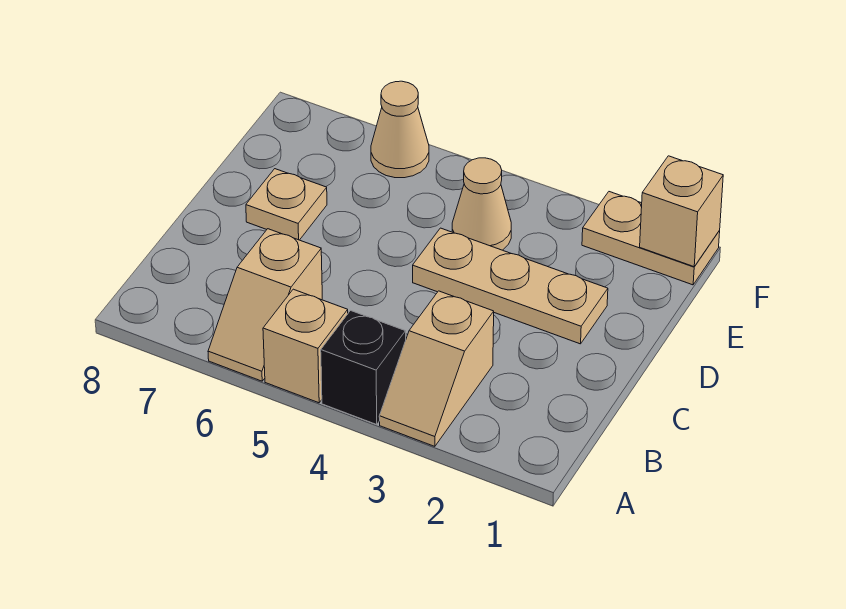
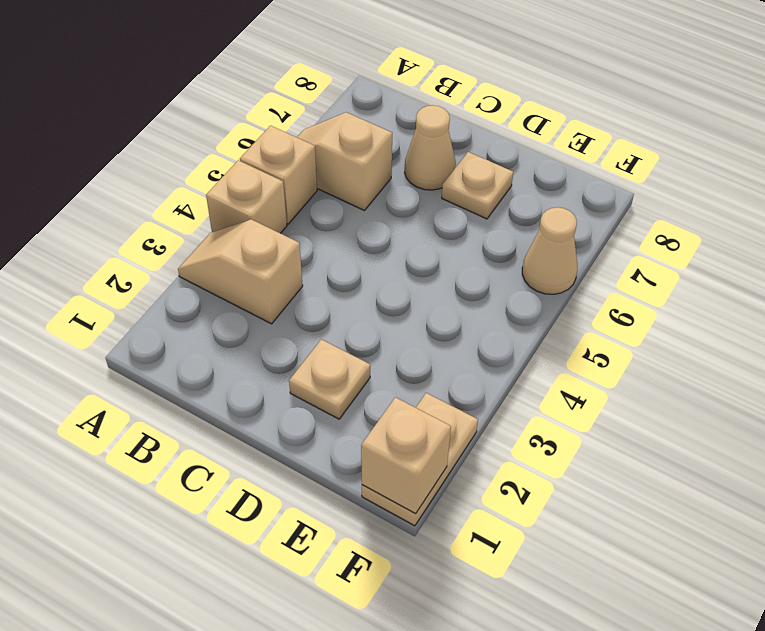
black 1x1 brick [321,311,406,424] -> tan 1x1 brick [206,160,287,233]
tan 1x3 plate [413,228,608,344] -> tan 1x1 plate [289,339,370,419]
tan 1x1 cone [452,158,511,250] -> tan 1x1 cone moved to [405,105,456,190]

